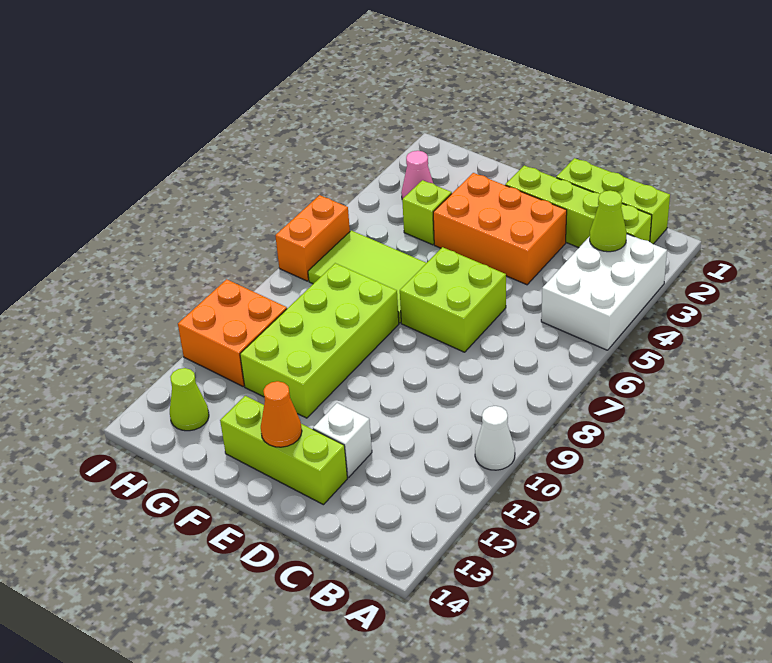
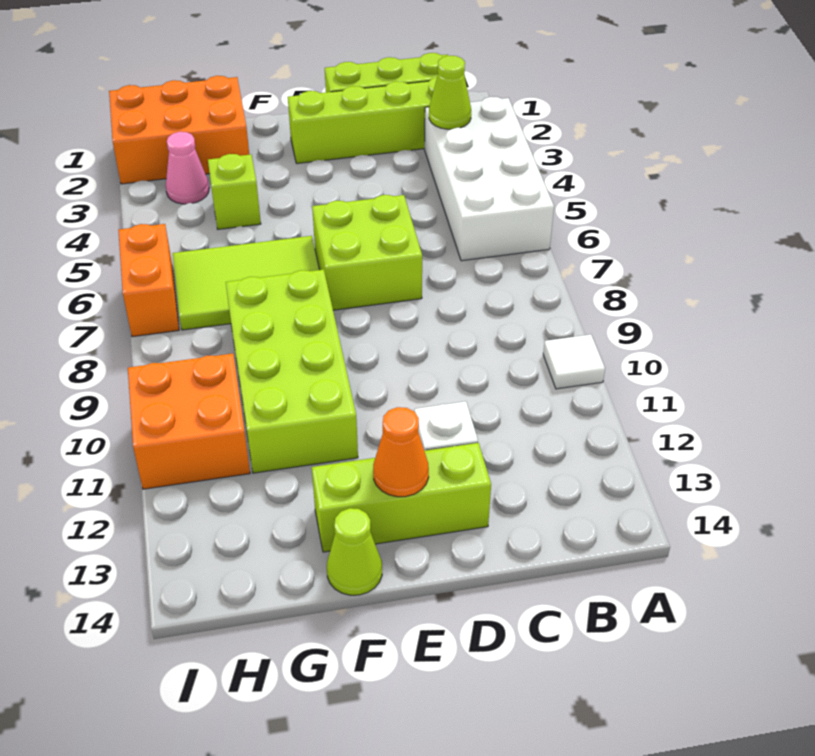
white 2x3 brick [541,234,667,350] -> white 2x4 brick [424,97,554,261]
white 1x1 cone [475,406,515,470] -> white 1x1 tile [543,334,605,389]
orange 2x3 brick [433,173,567,285] -> orange 2x3 brick moved to [109,76,249,184]
lime 1x1 cone [170,368,209,431] -> lime 1x1 cone moved to [327,508,382,595]

